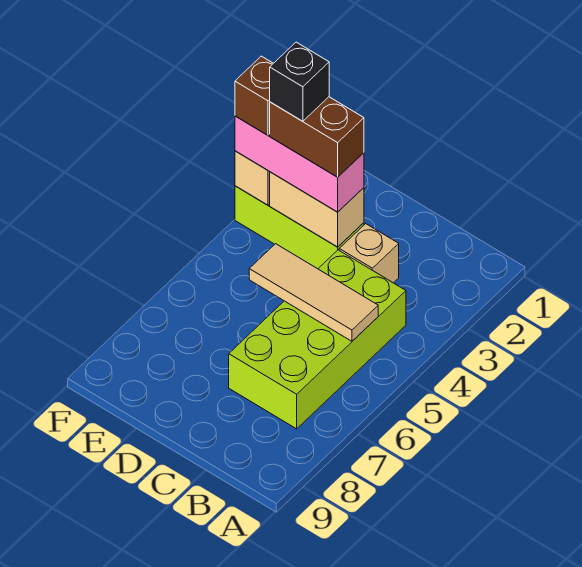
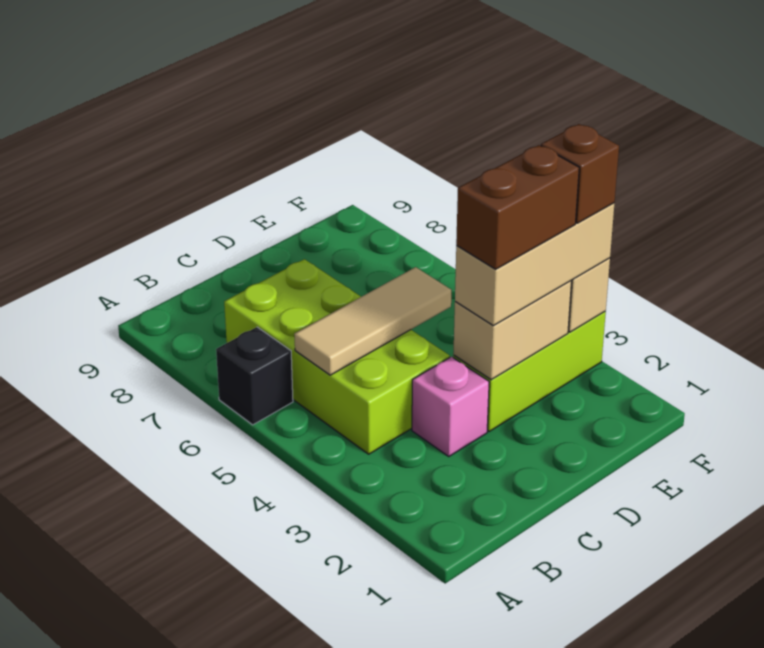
tan 1x1 brick [339,224,399,283] -> pink 1x1 brick [412,357,489,456]
pink 1x3 brick [235,116,364,212] -> tan 1x3 brick [455,203,614,326]
black 1x1 brick [270,42,329,121] -> black 1x1 brick moved to [216,327,293,425]

